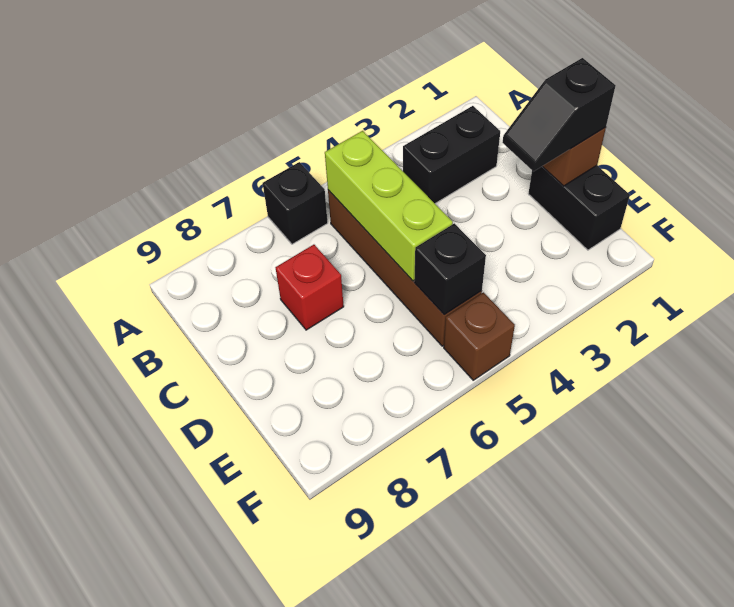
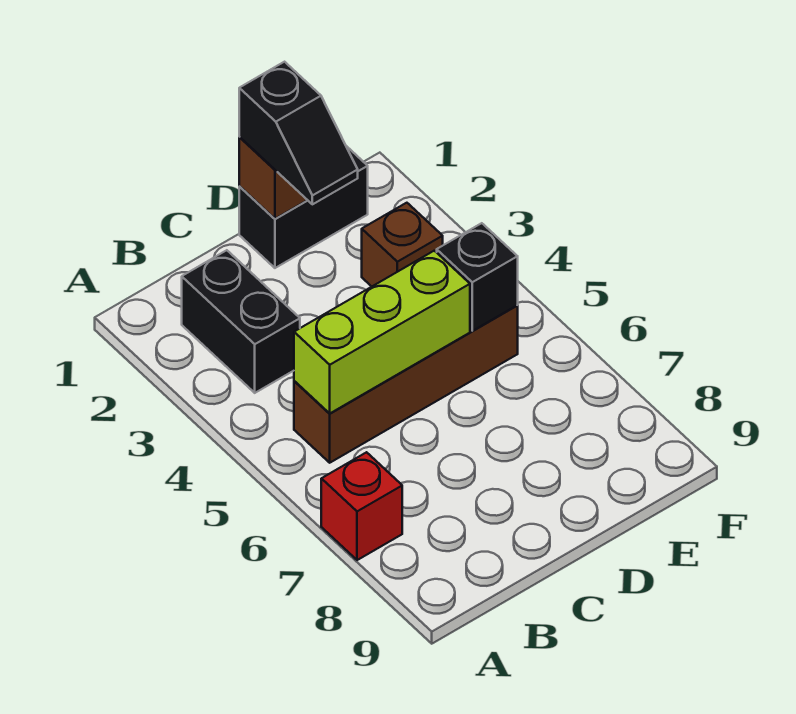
black 1x1 brick [263,162,328,244] -> none
red 1x1 brick [276,245,344,330] -> red 1x1 brick moved to [321,452,402,560]
brown 1x1 brick [444,292,515,380] -> brown 1x1 brick moved to [362,203,443,286]

